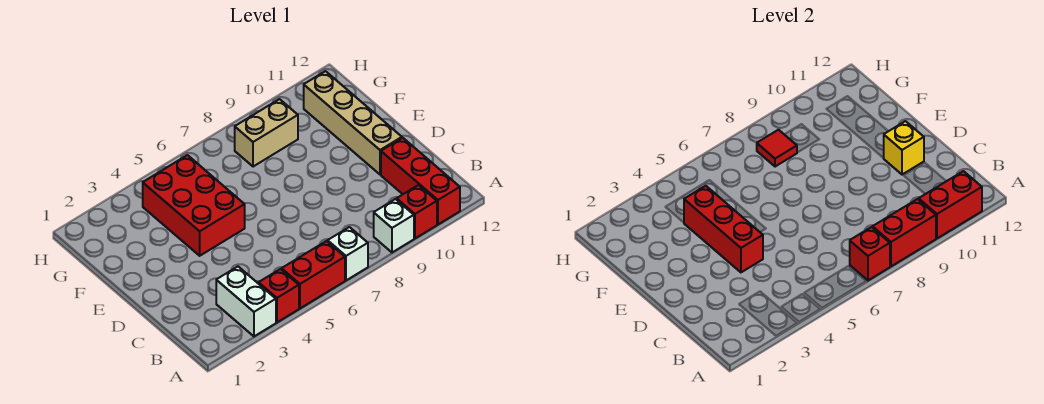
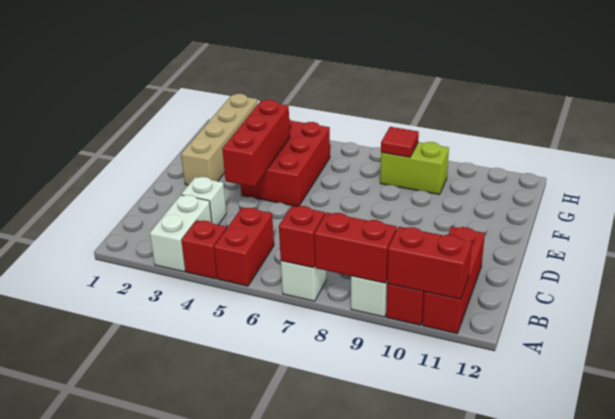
red 1x2 brick [282,241,345,308] -> red 1x2 brick turned to [214,207,274,286]
none -> white 1x1 brick [181,177,226,225]
tan 1x4 brick [304,71,402,175] -> tan 1x4 brick moved to [181,94,257,185]
yellow 1x1 brick [884,121,924,175] -> none
tan 1x2 brick [235,99,298,167] -> lime 1x2 brick [380,142,449,195]

